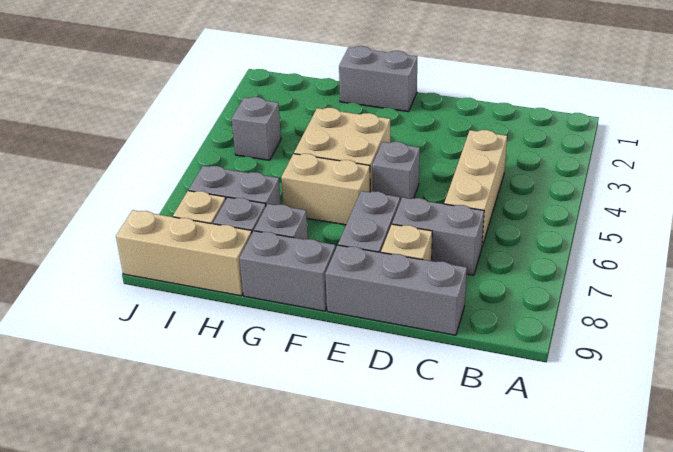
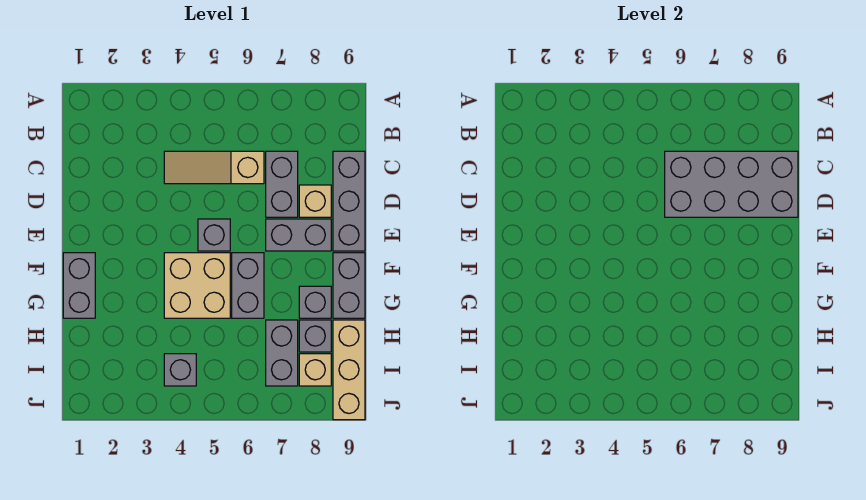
tan 1x3 brick [444,130,507,246] -> tan 1x3 slope [164,151,264,184]
none -> grey 2x4 brick [665,151,798,217]
tan 1x2 brick [281,154,370,225] -> grey 1x2 brick [232,253,264,318]

